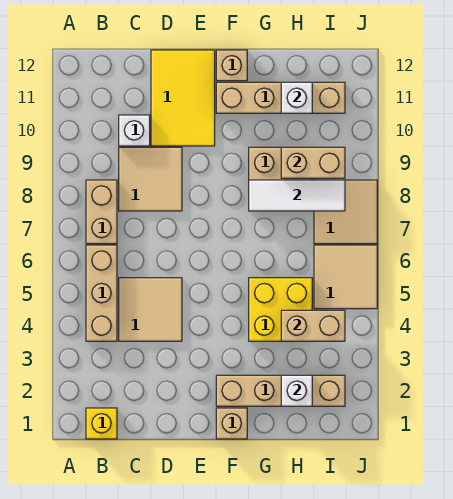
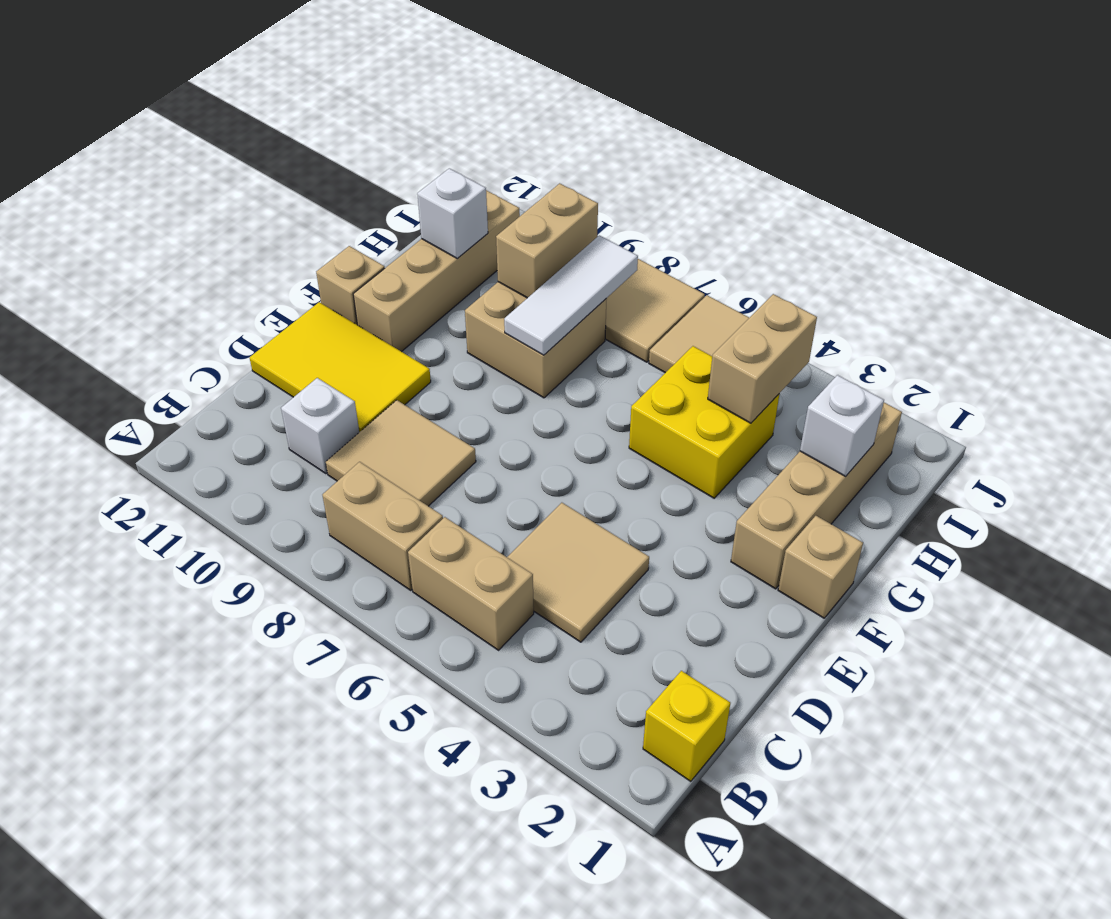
tan 1x3 brick [86,245,117,341] -> tan 1x2 brick [408,517,534,650]

